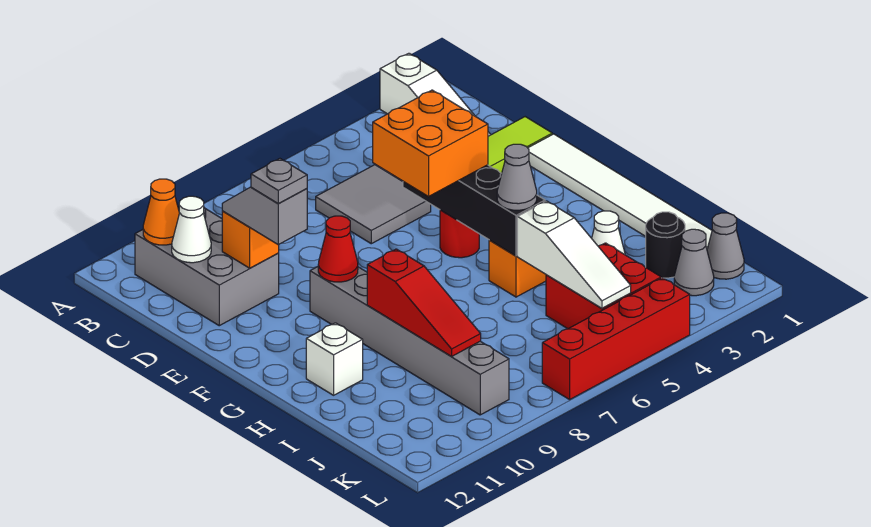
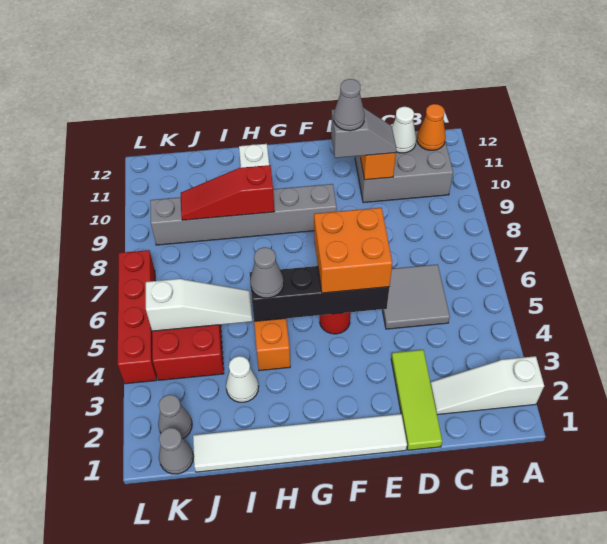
grey 1x1 plate [251,159,307,203] -> grey 1x1 cone [334,79,365,131]
red 1x1 cone [318,216,358,282] -> none
white 1x3 slope [517,201,631,308] -> white 1x3 slope turned to [146,279,252,331]
black 1x1 round brick [646,212,685,278] -> none

